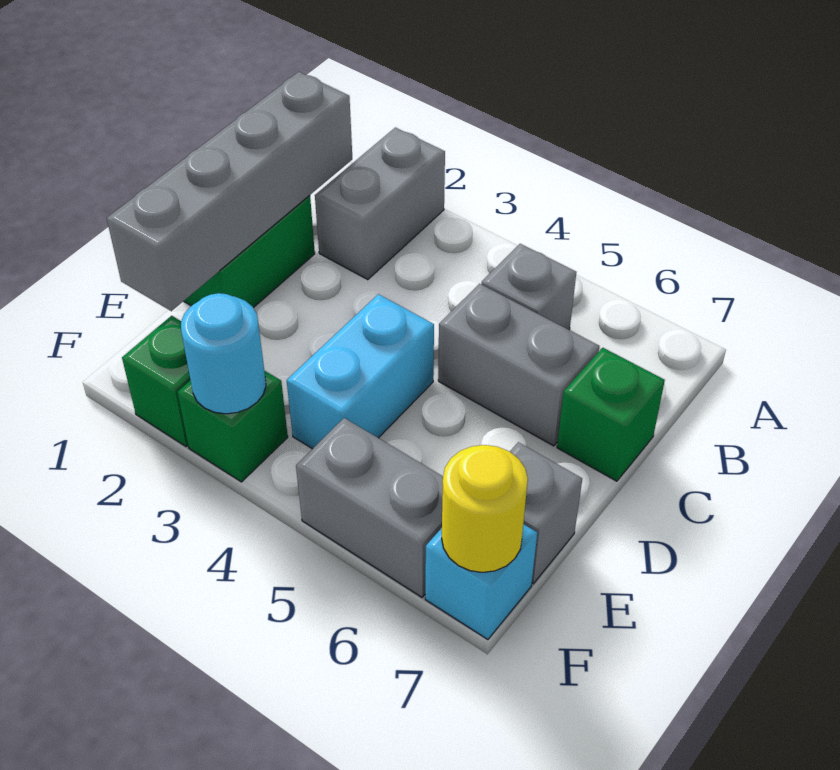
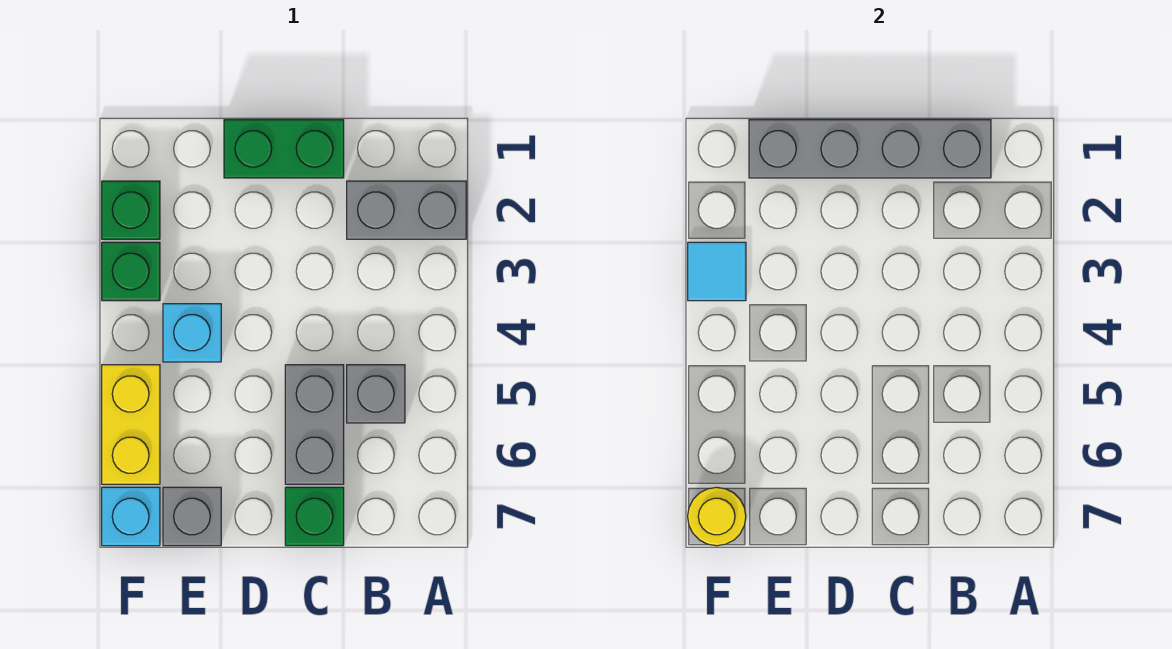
cyan 1x2 brick [287,294,434,449] -> cyan 1x1 brick [163,304,221,362]
cyan 1x1 round brick [181,293,266,414] -> cyan 1x1 tile [688,242,746,301]
grey 1x2 brick [296,418,443,597] -> yellow 1x2 brick [102,365,160,484]

